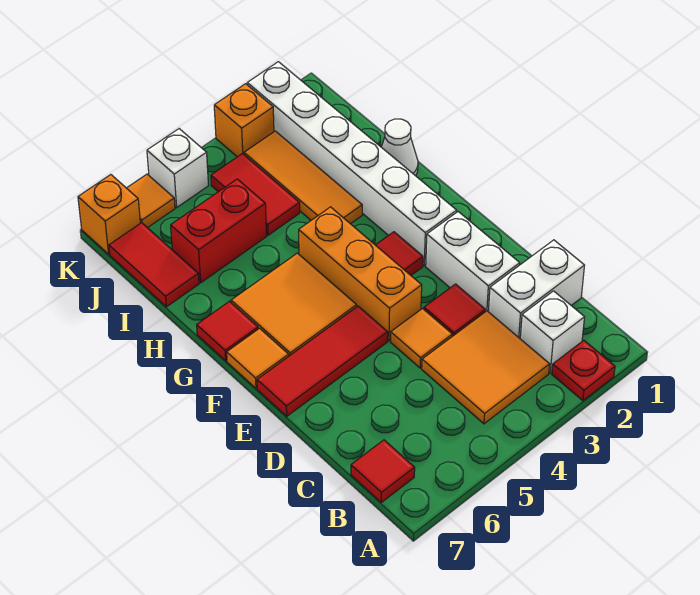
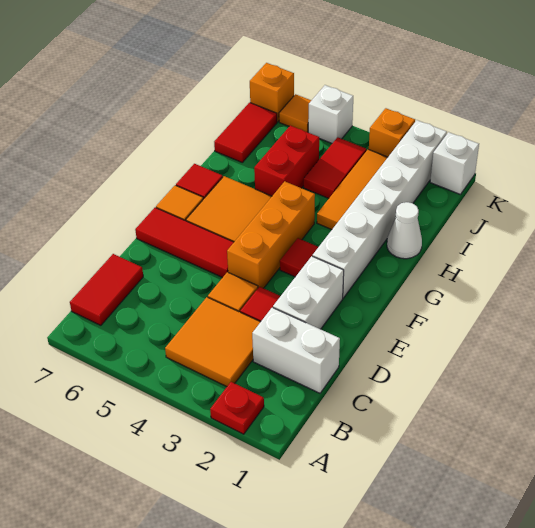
white 1x1 brick [520,291,585,373] -> white 1x1 brick moved to [430,132,479,195]
red 1x1 tile [351,440,415,502] -> red 1x2 tile [70,254,143,325]
red 1x2 brick [171,179,267,283] -> red 1x2 brick turned to [254,126,319,196]

